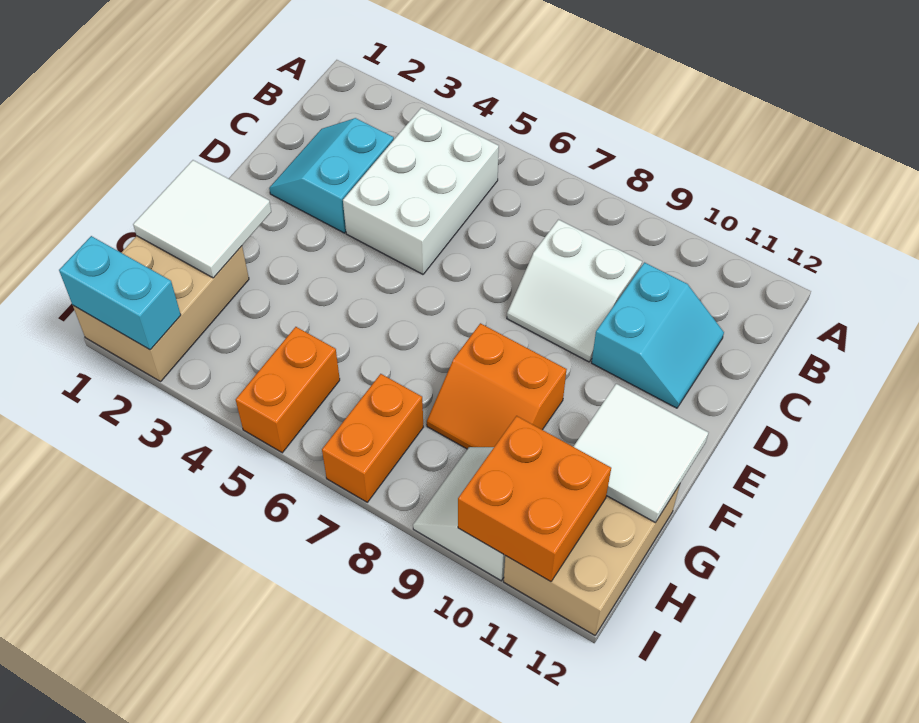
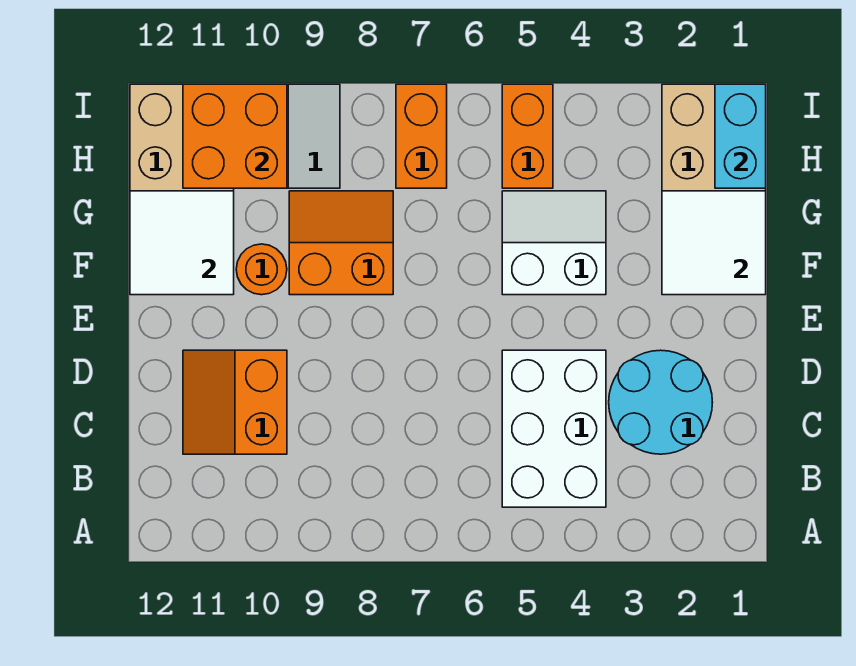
cyan 2x2 slope [269,118,394,233] -> cyan 2x2 round brick [609,350,713,454]
white 2x2 slope [507,220,642,362] -> white 2x2 slope moved to [502,191,606,295]
cyan 2x2 slope [592,263,724,408] -> orange 2x2 slope [183,350,287,454]
none -> orange 1x1 round brick [236,244,287,295]
cyan 1x2 brick [59,236,181,350] -> cyan 1x2 brick turned to [715,84,766,188]

